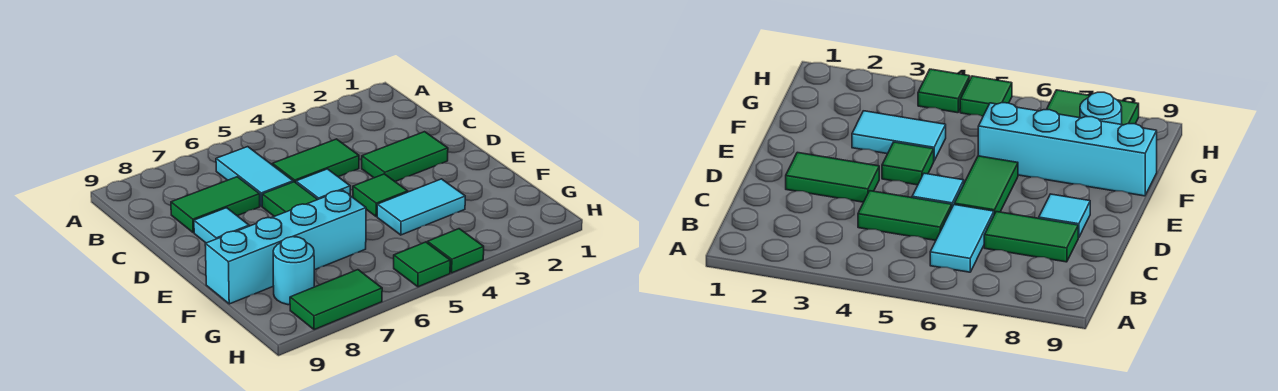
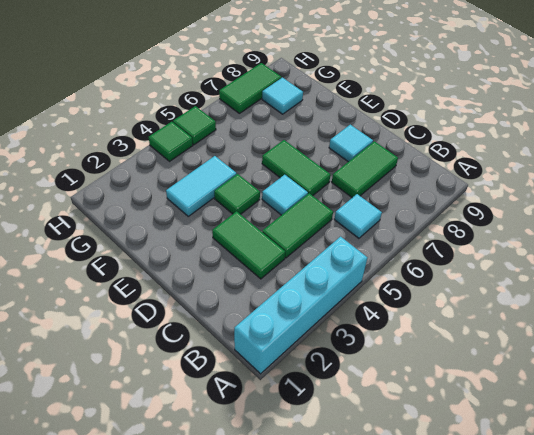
cyan 1x2 tile [216,147,293,206] -> cyan 1x1 tile [334,194,382,238]
green 1x2 tile [362,132,448,182] -> green 1x2 tile turned to [212,211,285,279]
cyan 1x4 brick [205,190,366,304] -> cyan 1x4 brick moved to [234,237,367,374]
cyan 1x1 round brick [273,237,314,305] -> cyan 1x1 tile [262,78,303,114]

